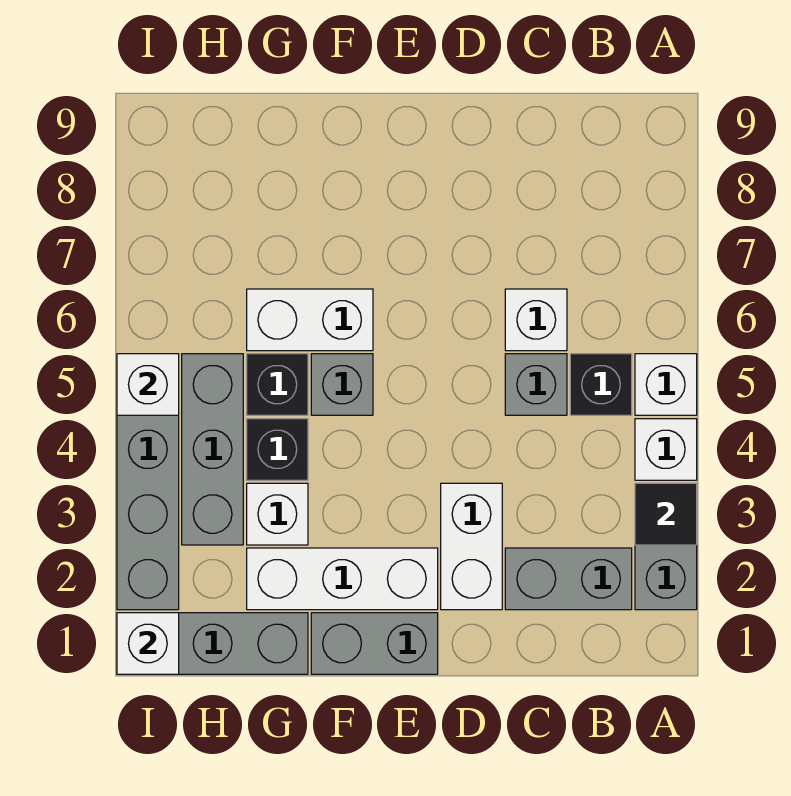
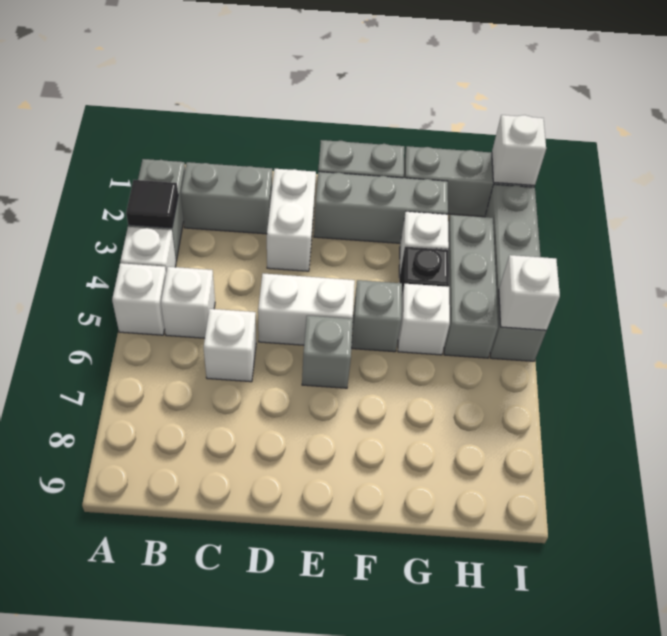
black 1x1 brick [570,354,632,415] -> white 1x1 brick [161,267,215,338]
grey 1x1 brick [505,354,567,415] -> grey 1x1 brick moved to [302,316,353,388]
white 1x3 brick [247,548,438,610] -> grey 1x3 brick [314,172,448,243]
white 1x2 brick [247,289,373,351] -> white 1x2 brick moved to [258,273,355,345]
black 1x1 brick [247,354,308,415] -> white 1x1 brick [398,284,450,355]

